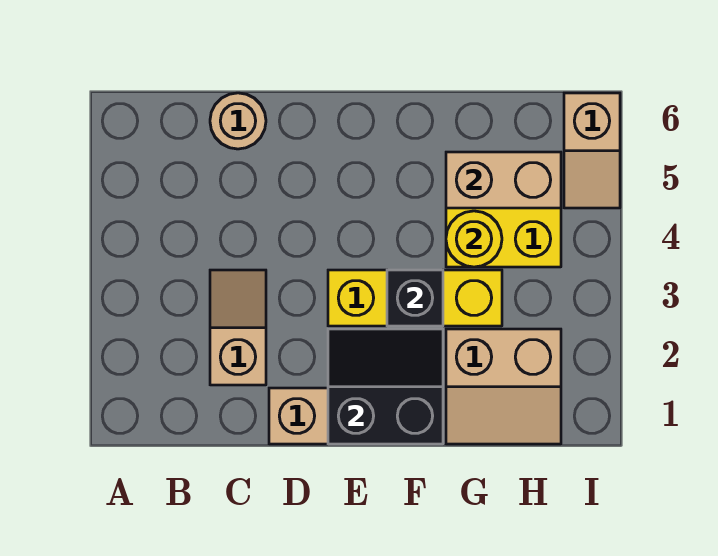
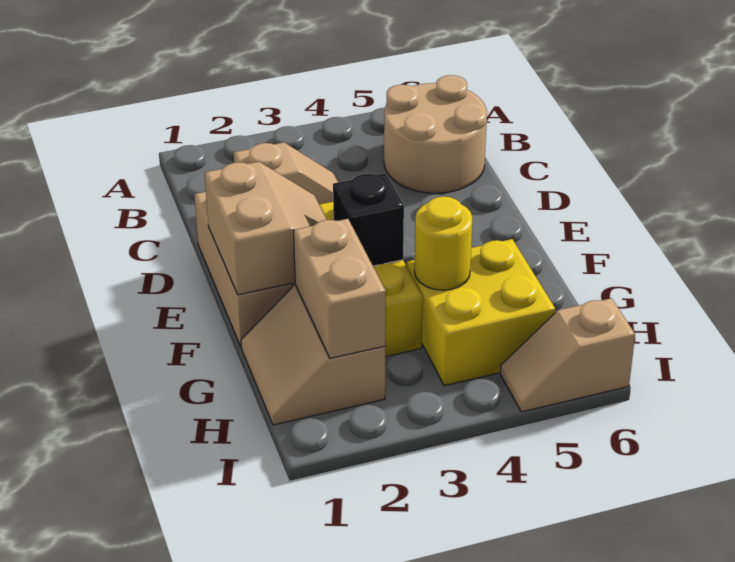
tan 1x1 round brick [210,93,266,149] -> tan 2x2 round brick [384,75,487,193]
black 2x2 slope [328,329,443,444] -> tan 2x2 slope [205,162,327,295]
tan 1x2 brick [446,152,561,208] -> tan 1x2 brick moved to [294,219,386,358]

